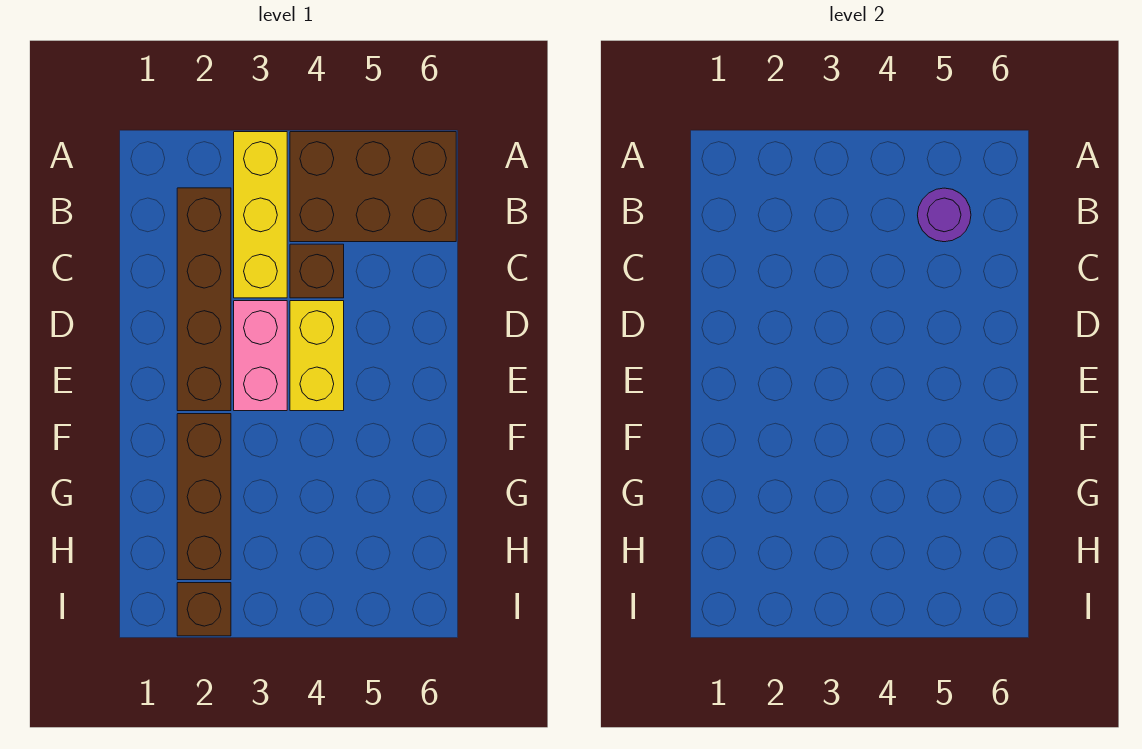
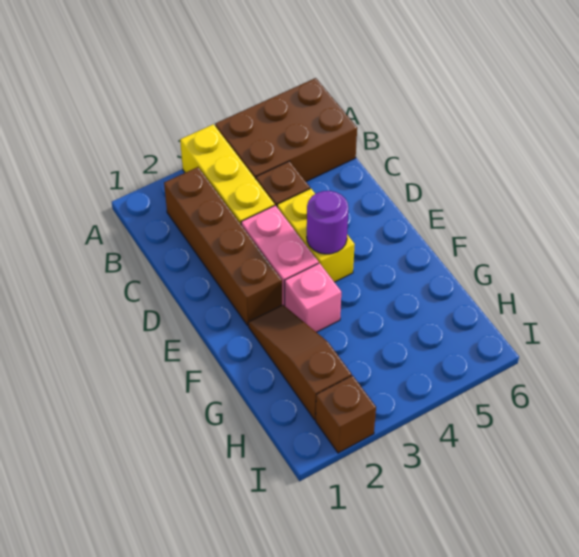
purple 1x1 round brick [918,188,971,242] -> purple 1x1 round brick moved to [307,191,348,254]
brown 1x3 brick [177,414,231,580] -> brown 1x3 slope [248,305,352,420]
none -> pink 1x1 brick [285,263,341,332]

